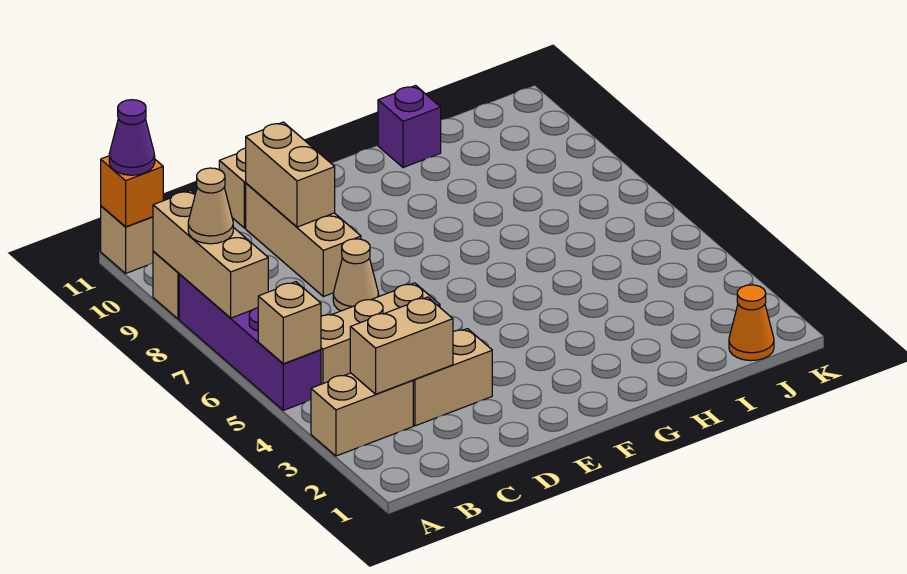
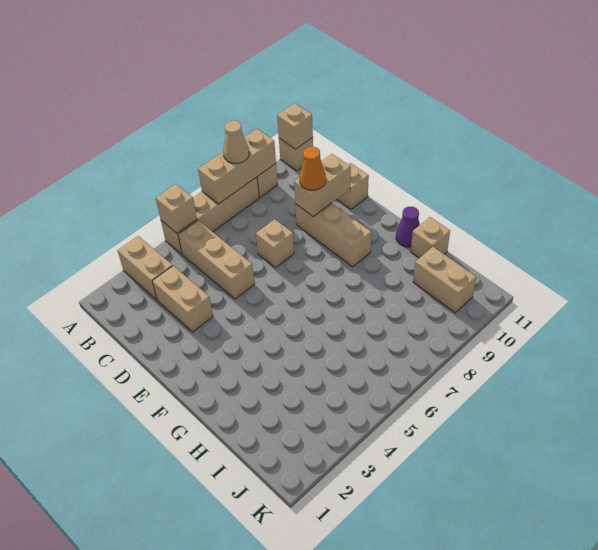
purple 1x4 brick [179,274,321,410] -> tan 1x4 brick [161,177,259,254]
orange 1x1 brick [101,156,163,227] -> tan 1x1 brick [277,103,313,149]
purple 1x1 cone [109,100,155,175] -> purple 1x1 cone moved to [396,207,420,247]
tan 1x2 brick [350,297,453,394] -> tan 1x2 brick moved to [413,247,476,313]
tan 1x1 cone [333,239,379,311] -> tan 1x1 brick [256,219,294,268]
tan 1x3 brick [246,183,361,297] -> tan 1x3 brick turned to [295,203,371,267]
purple 1x1 brick [378,86,441,168] -> tan 1x1 brick [411,217,450,258]
orange 1x1 cone [729,285,774,361] -> orange 1x1 cone moved to [299,147,326,190]

